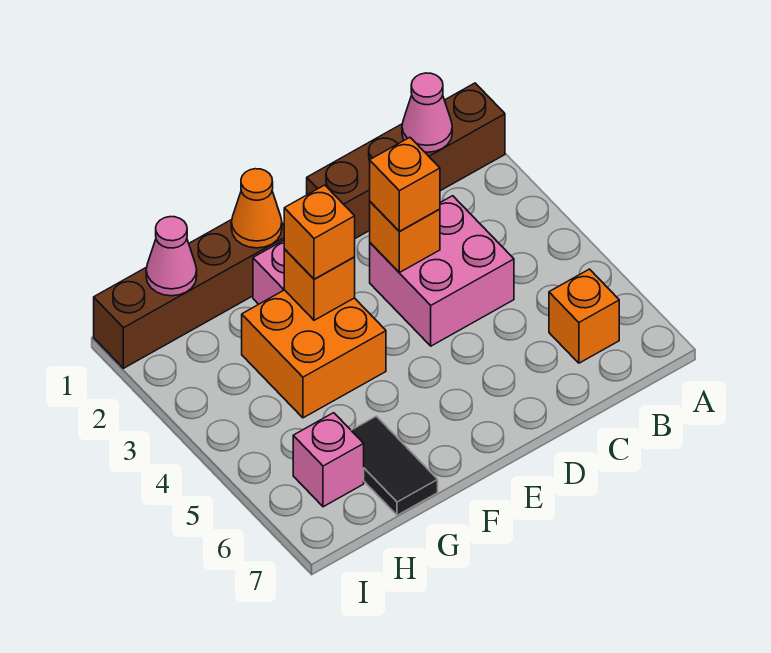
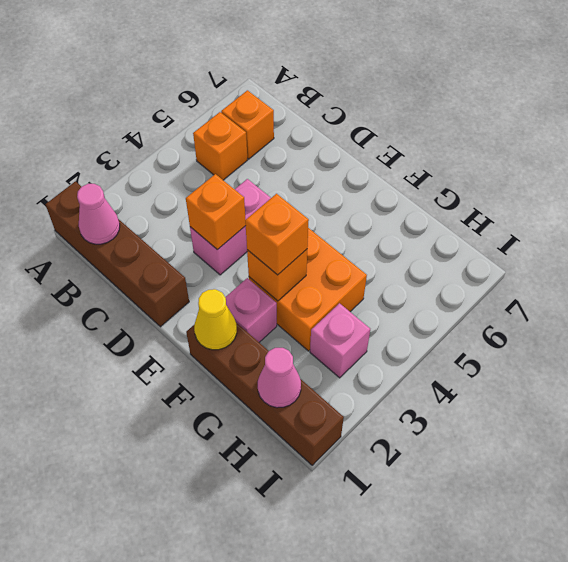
pink 2x2 brick [370,196,514,346] -> pink 1x2 brick [190,179,271,275]
orange 1x1 brick [370,137,440,232] -> orange 1x1 brick moved to [193,112,247,180]
orange 1x1 cone [231,169,282,248] -> yellow 1x1 cone [194,289,237,350]
black 1x2 tile [351,416,438,515] -> none
pink 1x1 brick [293,413,364,507] -> pink 1x1 brick moved to [310,303,370,378]

